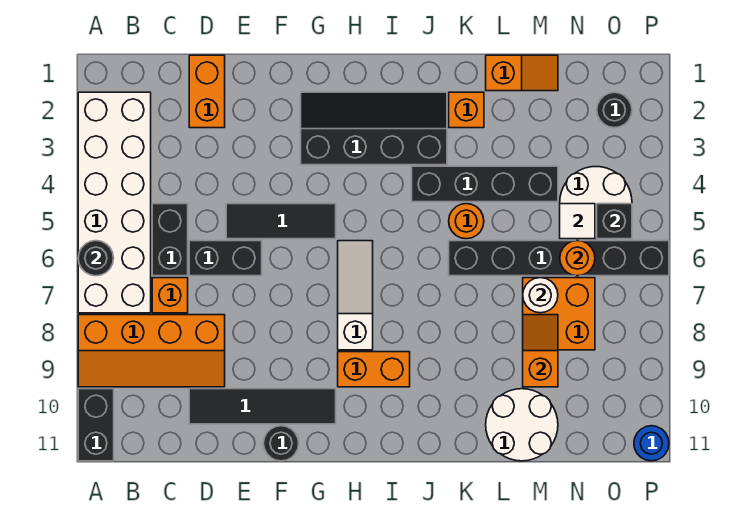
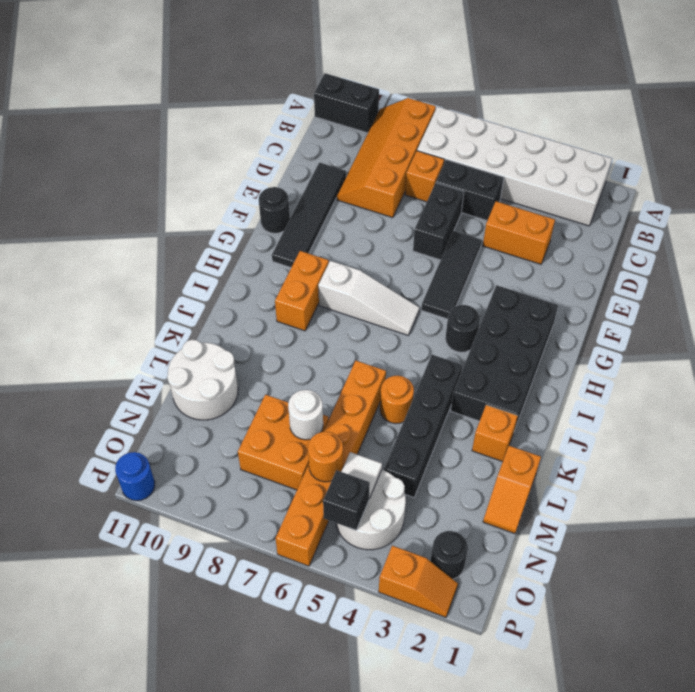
black 1x1 round brick [78,241,114,276] -> black 1x1 round brick moved to [445,305,480,352]
orange 1x2 brick [189,55,225,128] -> orange 1x2 brick moved to [483,201,555,264]
black 2x4 slope [301,92,447,165] -> black 2x4 brick [451,285,558,431]
black 1x6 brick [449,241,669,276] -> orange 1x6 brick [275,361,386,566]
orange 1x2 slope [523,315,558,387] -> orange 1x2 slope moved to [379,546,458,617]

